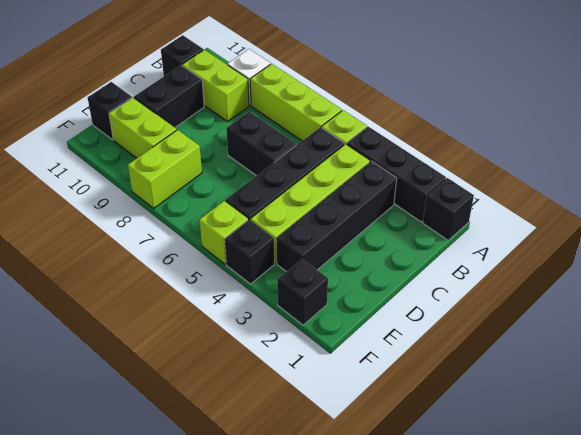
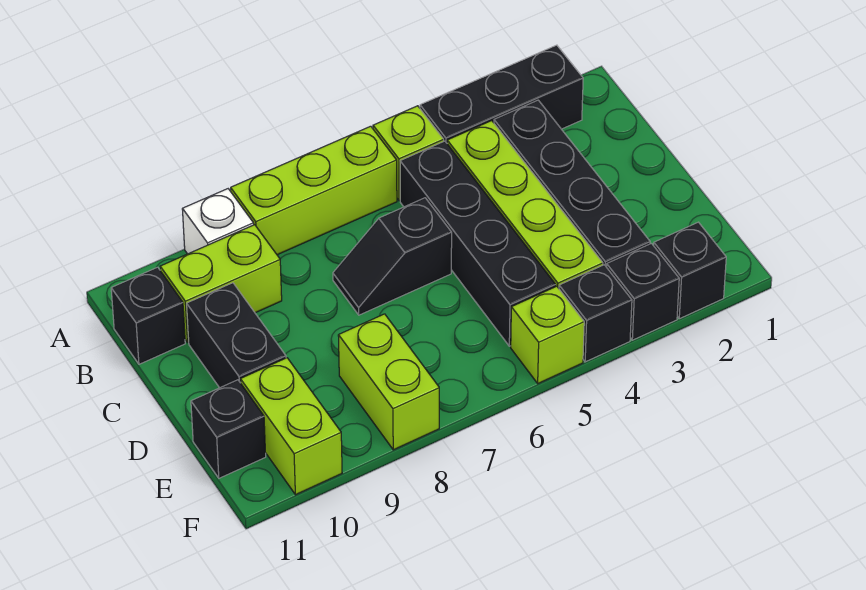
black 1x1 brick [423,178,474,240] -> black 1x1 brick moved to [607,244,679,340]
black 1x2 brick [226,112,296,176] -> black 1x2 slope [333,198,452,315]
lime 1x2 brick [109,97,177,158] -> lime 1x2 brick turned to [240,358,342,495]

